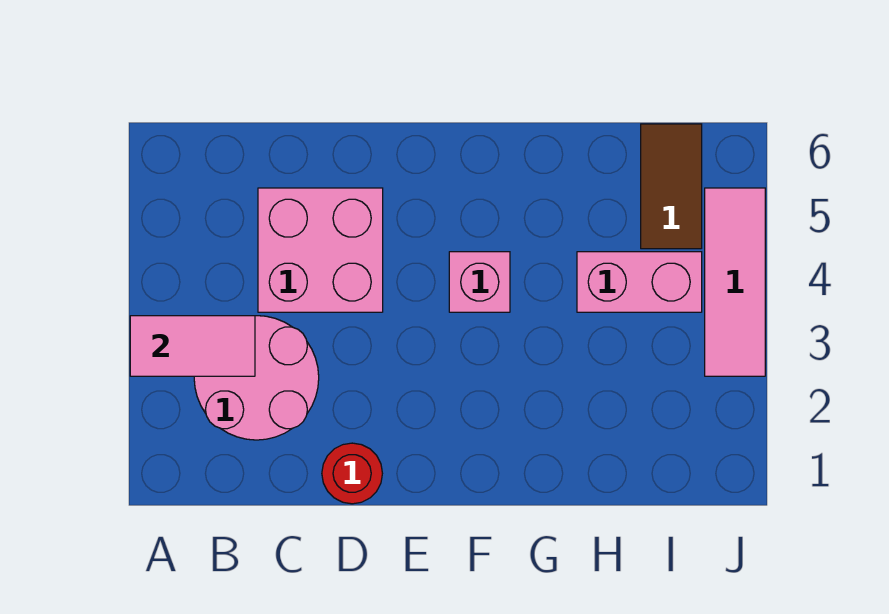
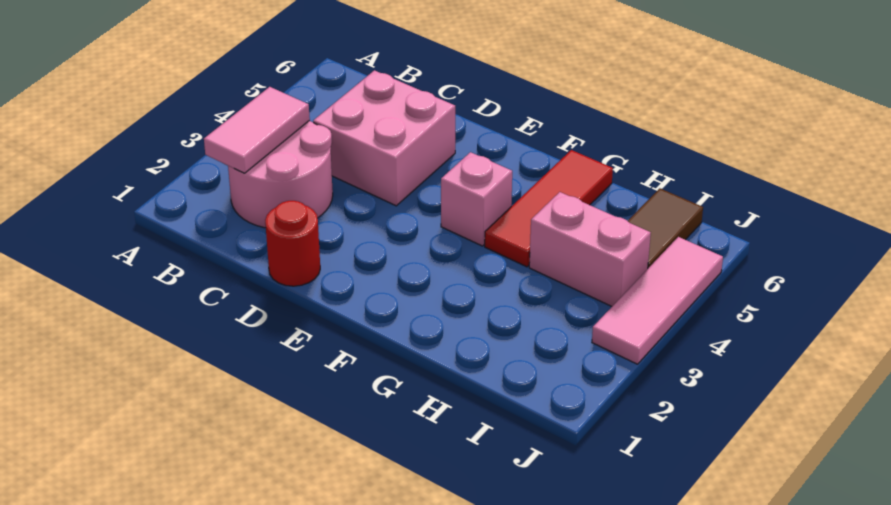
pink 1x2 tile [130,316,255,376] -> pink 1x2 tile turned to [204,87,310,173]
none -> red 1x3 tile [485,150,613,267]

